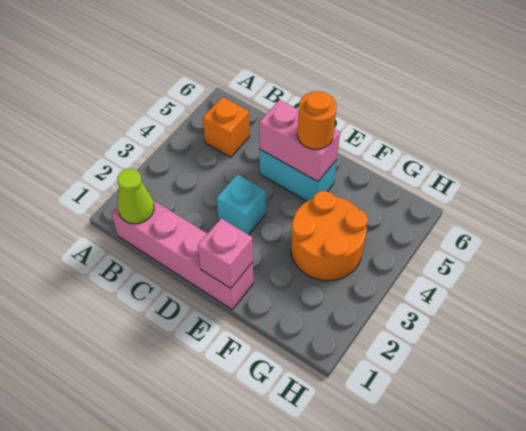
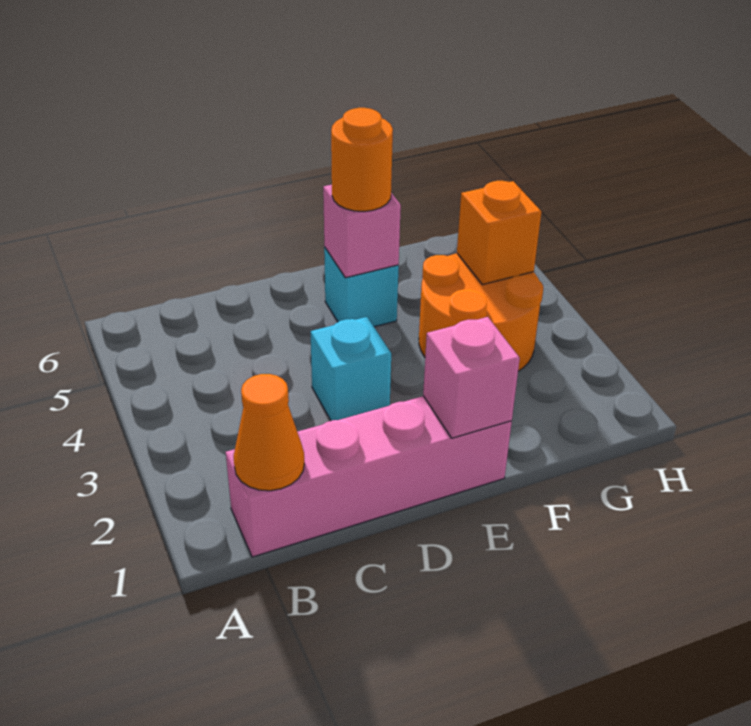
lime 1x1 cone [117,169,154,224] -> orange 1x1 cone [233,374,304,491]
orange 1x1 brick [203,97,250,157] -> orange 1x1 brick moved to [457,181,541,285]
cyan 1x2 brick [260,150,337,201] -> cyan 1x1 brick [324,247,399,327]
pink 1x2 brick [259,100,340,182] -> pink 1x1 brick [323,185,401,278]

